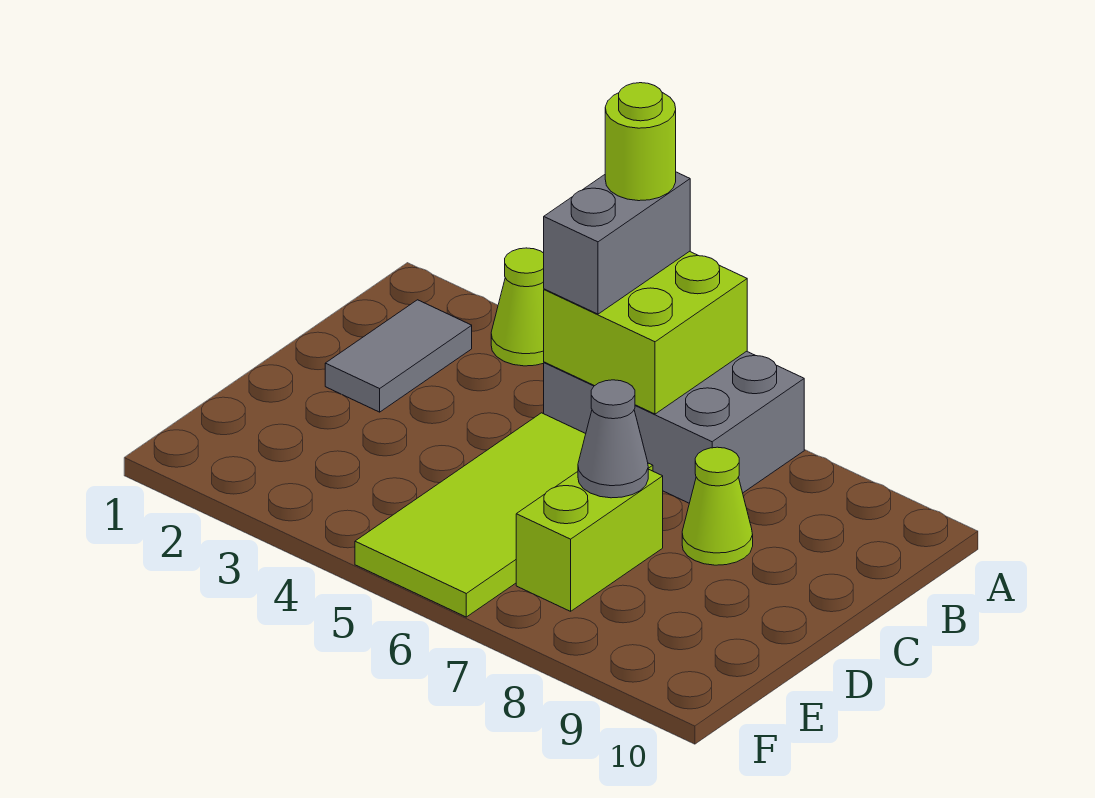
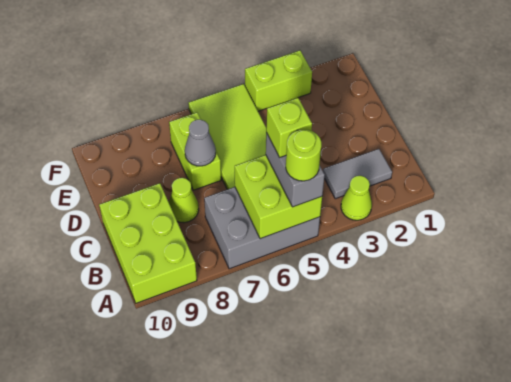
none -> lime 2x3 brick [99,183,197,303]
grey 1x2 tile [325,300,472,412] -> grey 1x2 tile turned to [323,149,392,199]
none -> lime 1x1 brick [266,98,312,157]
none -> lime 1x2 brick [245,50,312,111]

